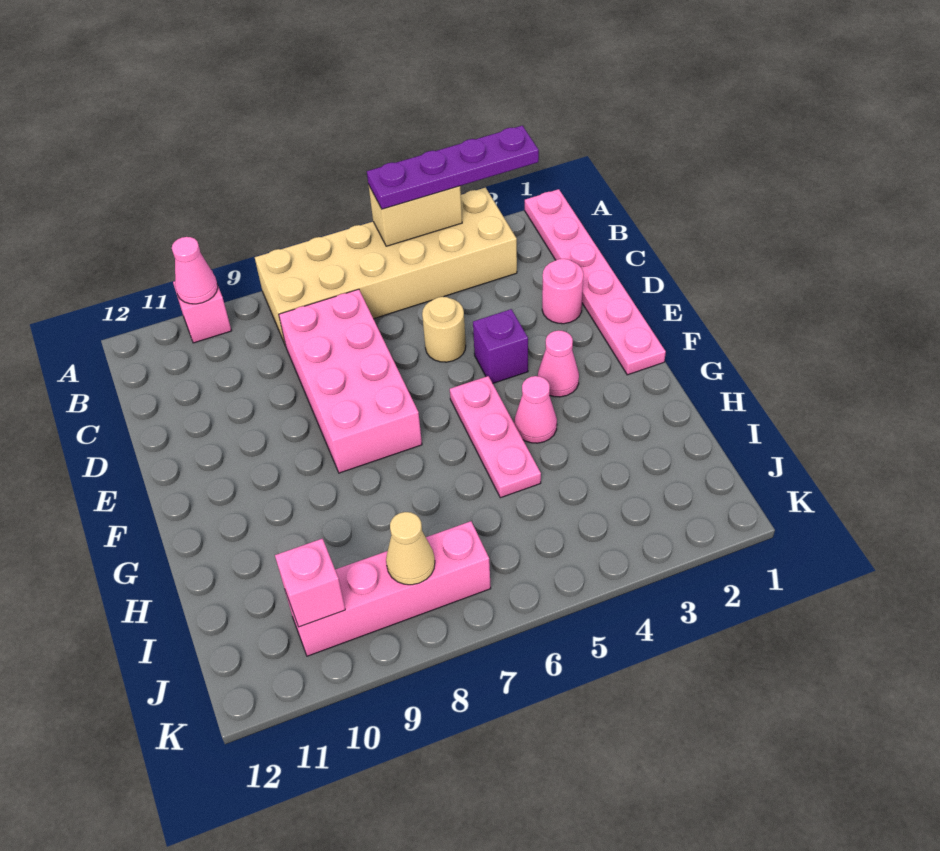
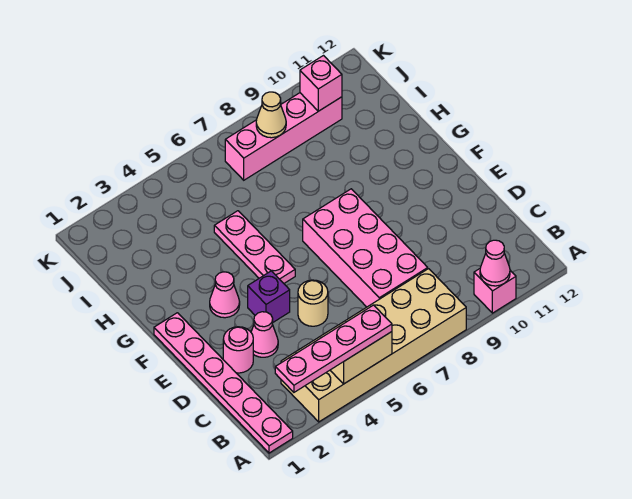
purple 1x4 plate [367,126,539,209] -> pink 1x4 plate [275,305,392,392]
pink 1x1 cone [514,376,557,443] -> pink 1x1 cone moved to [251,312,278,357]

